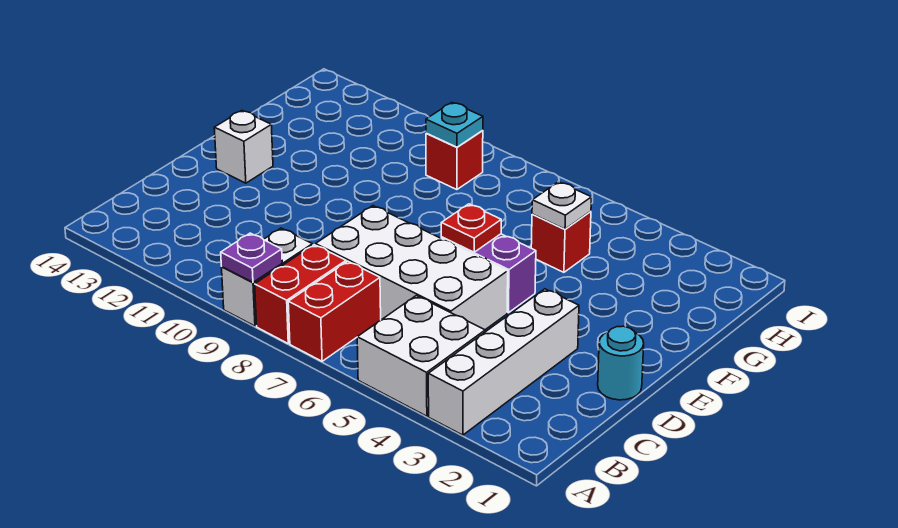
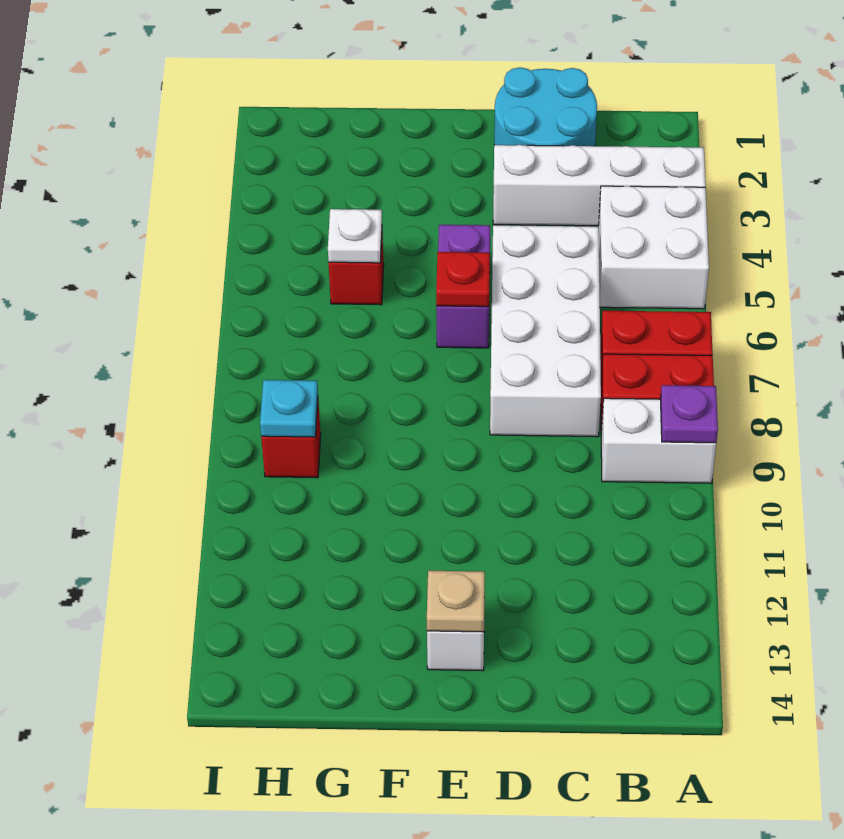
cyan 1x1 round brick [598,326,644,400] -> cyan 2x2 round brick [494,67,597,146]
none -> tan 1x1 plate [427,571,485,632]

